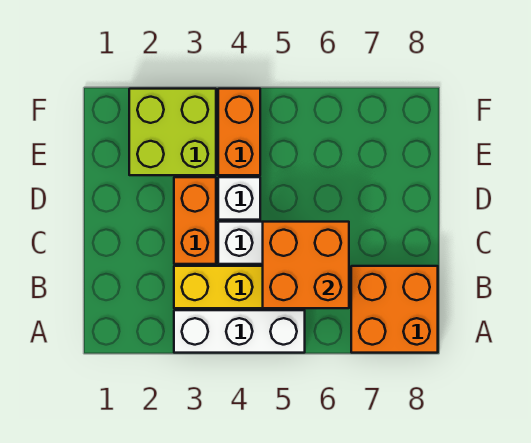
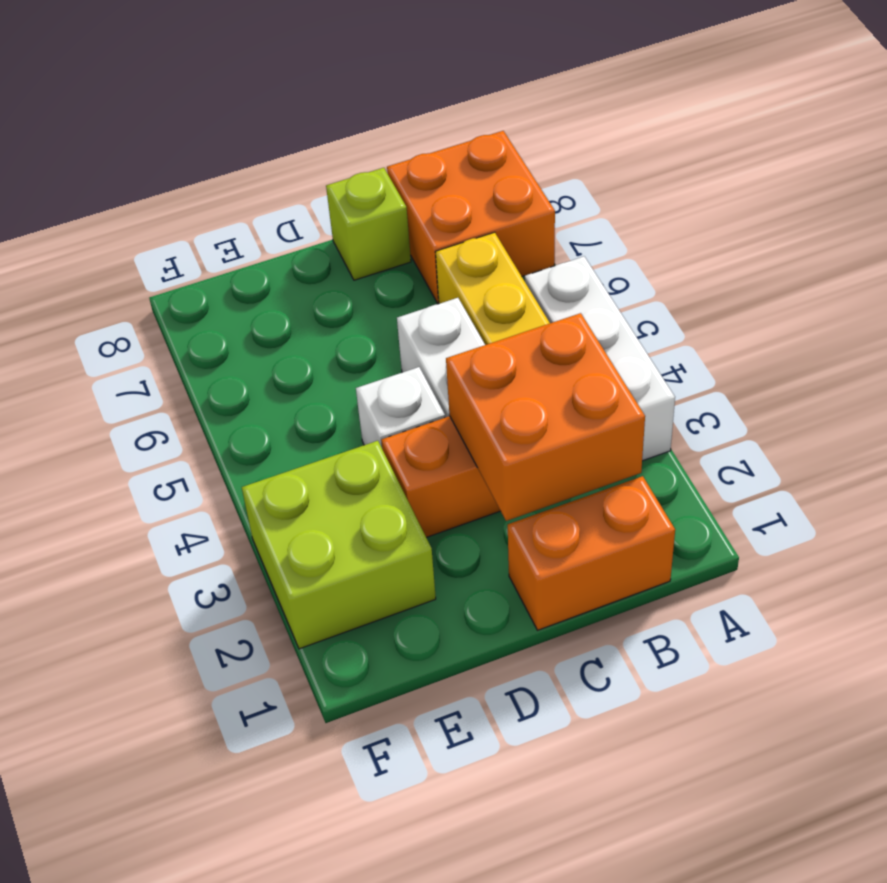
orange 2x2 brick [263,222,349,308] -> orange 2x2 brick moved to [446,313,645,521]
none -> lime 1x1 brick [326,168,411,280]
orange 1x2 brick [218,89,260,175] -> orange 1x2 brick moved to [508,476,675,630]

